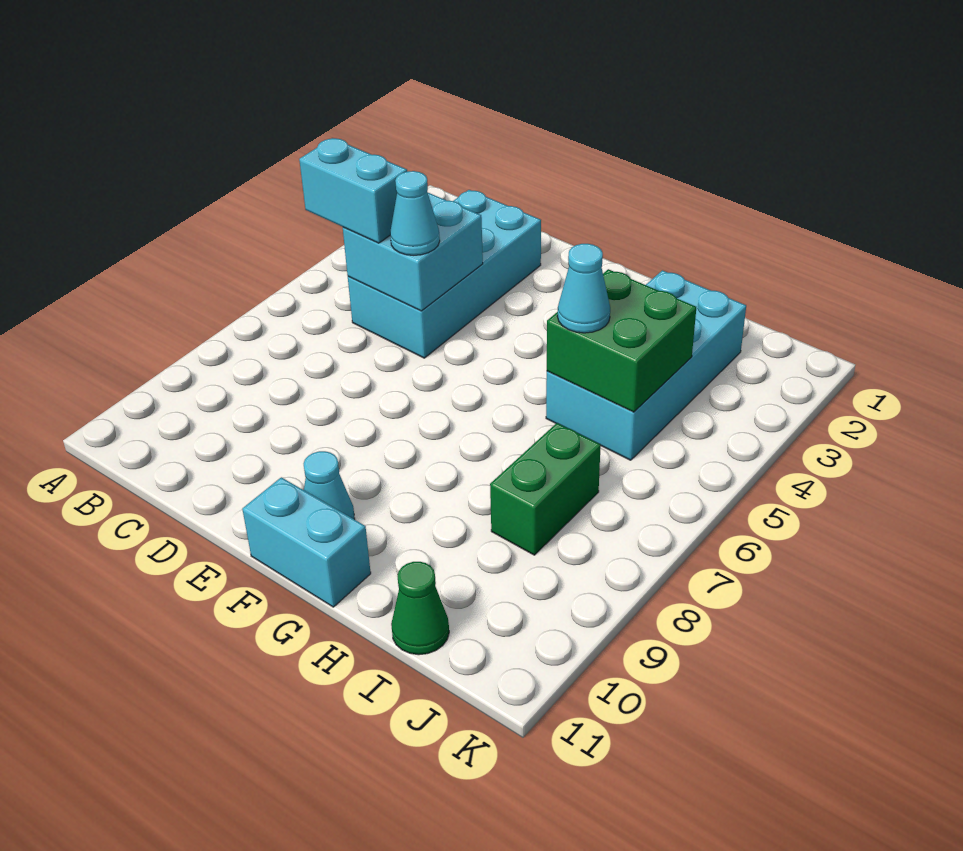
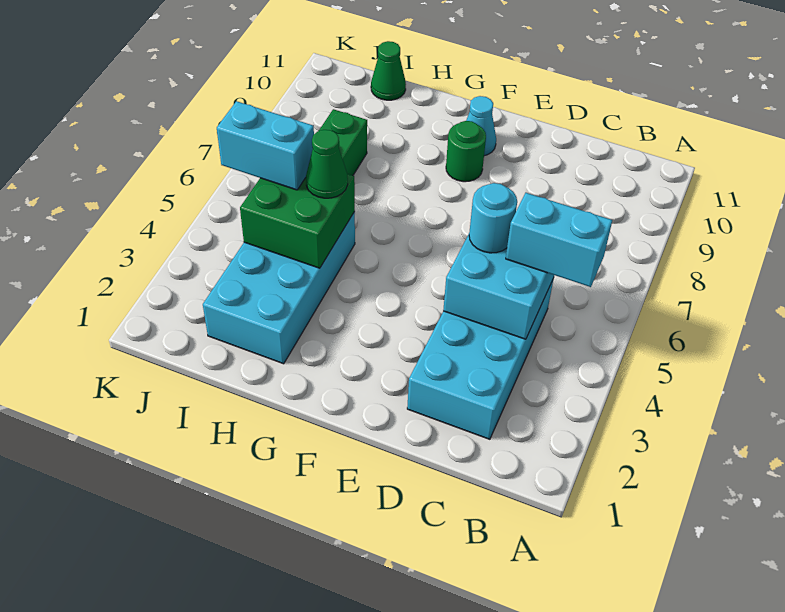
cyan 1x1 cone [390,171,440,255] -> cyan 1x1 round brick [469,183,517,253]
none -> green 1x1 round brick [446,121,486,182]
cyan 1x2 brick [242,477,371,607] -> cyan 1x2 brick moved to [217,101,314,190]
cyan 1x1 cone [557,244,610,333] -> green 1x1 cone [306,130,348,198]

